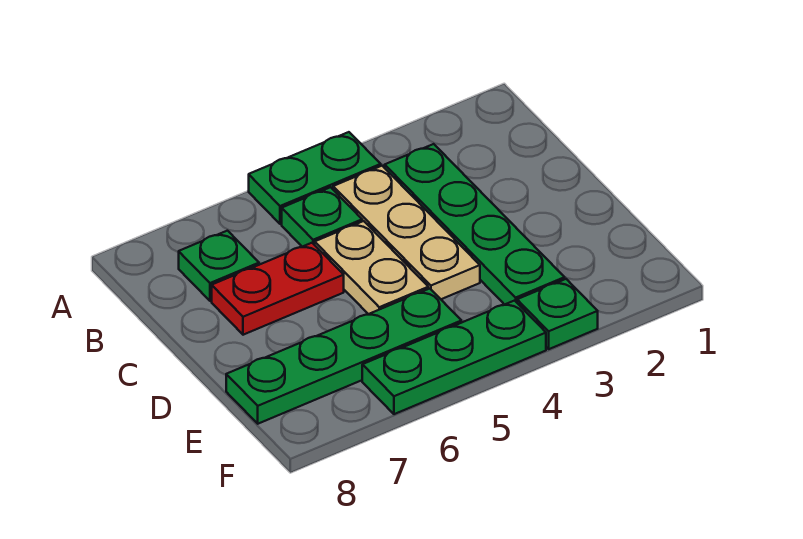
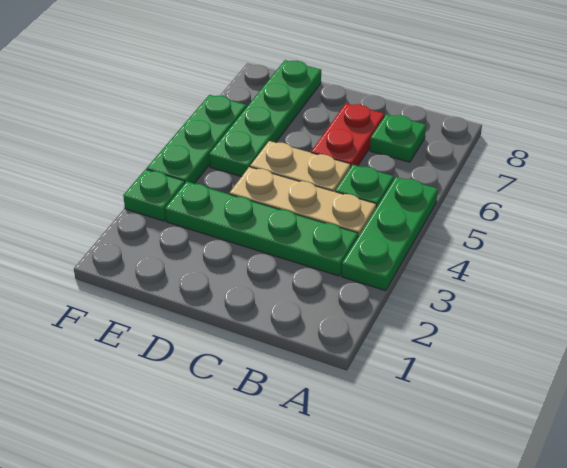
green 1x2 plate [249,132,381,224] -> green 1x3 plate [342,177,438,291]

